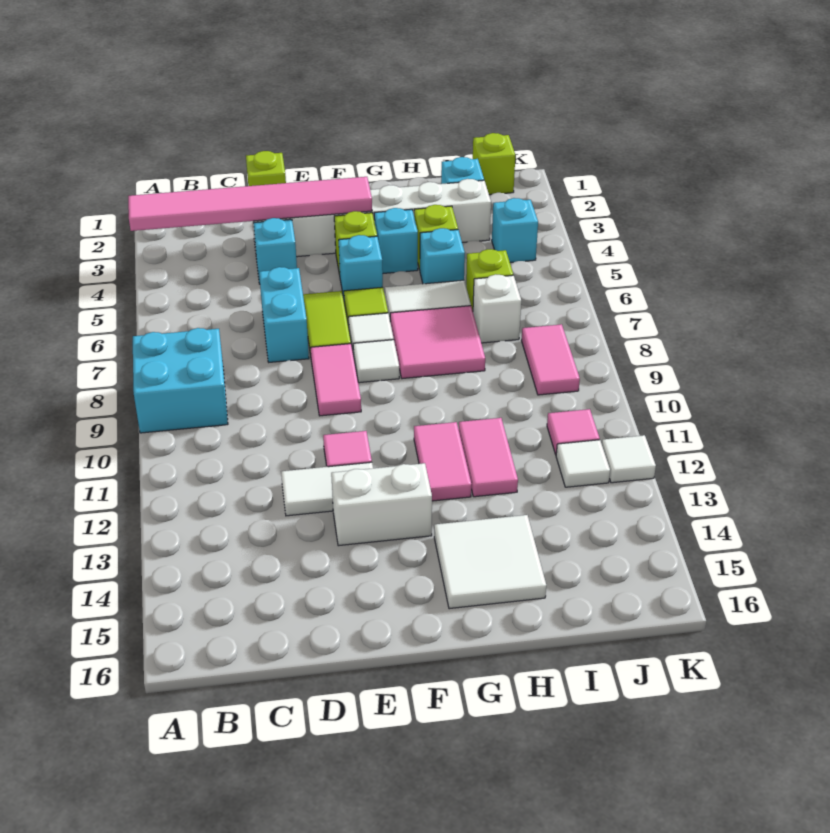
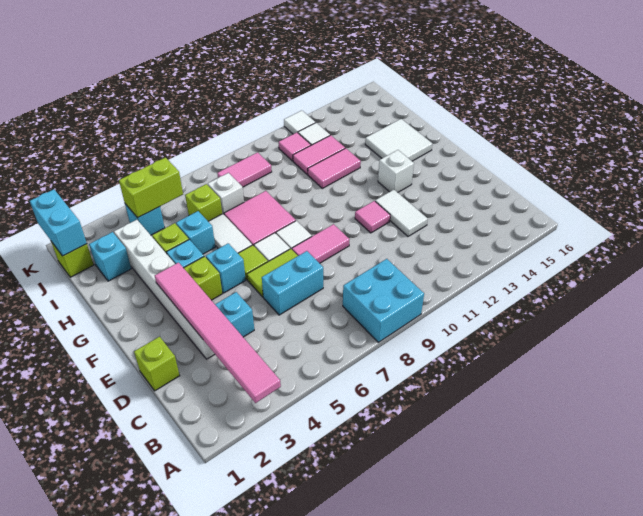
white 1x2 brick [331,463,432,546] -> white 1x1 brick [378,150,414,192]
pink 1x2 tile [414,422,471,501] -> pink 1x2 tile moved to [293,135,345,174]
none -> cyan 1x2 brick [30,189,87,256]
none -> lime 1x2 brick [119,158,183,218]

